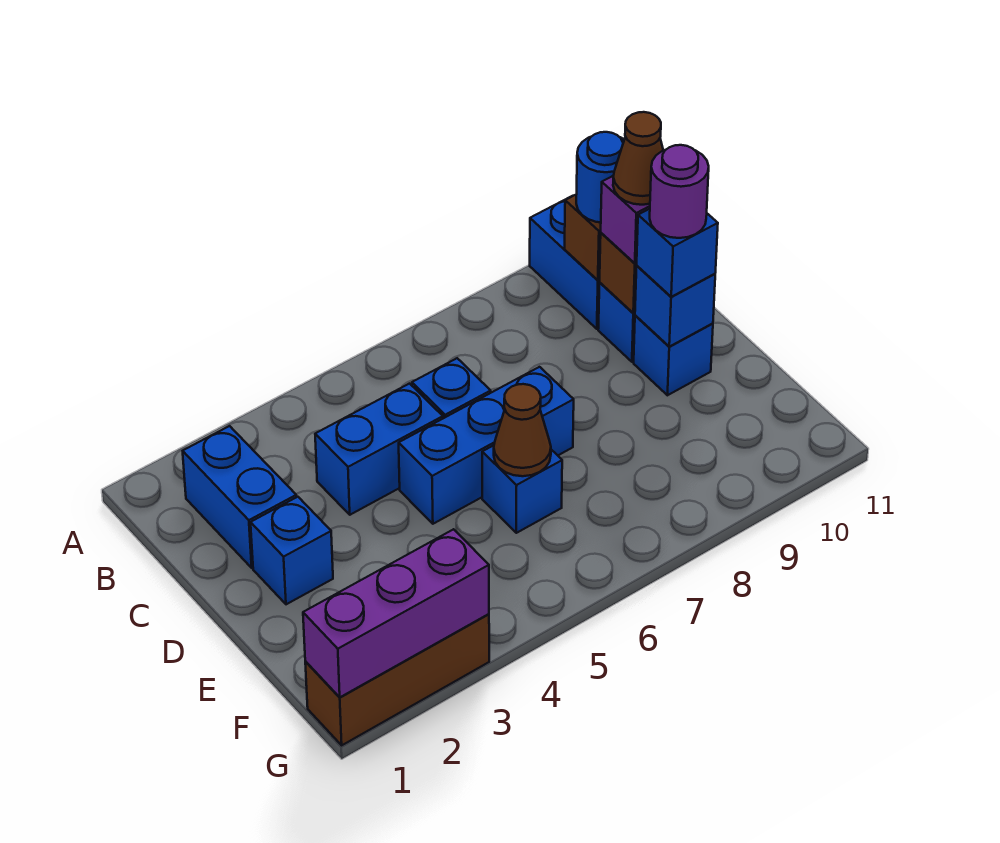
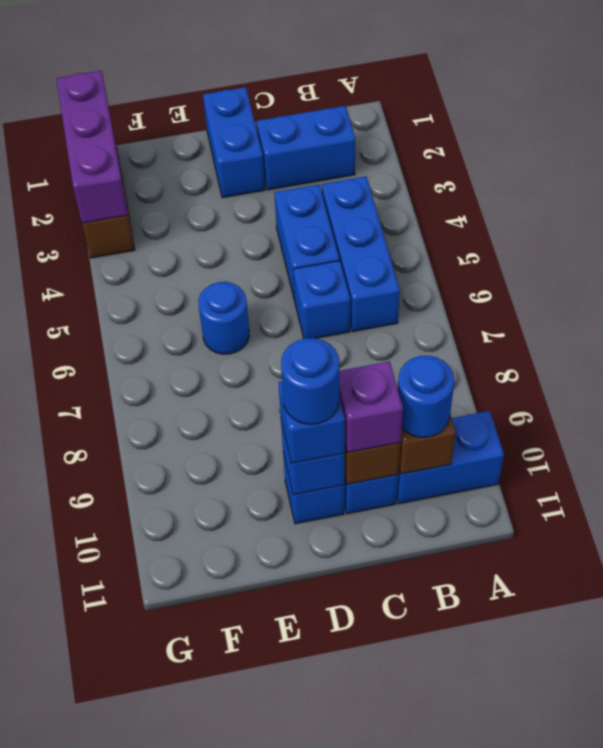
brown 1x1 cone [613,112,663,205] -> none
blue 1x1 brick [251,497,333,604] -> blue 1x2 brick [203,87,265,198]
blue 1x3 brick [399,367,574,524] -> blue 1x3 brick moved to [322,176,400,332]
purple 1x1 round brick [650,145,709,238] -> blue 1x1 round brick [281,338,339,424]
blue 1x1 brick [482,445,562,533] -> blue 1x1 round brick [198,282,249,354]
brown 1x1 cone [494,384,551,476] -> none

